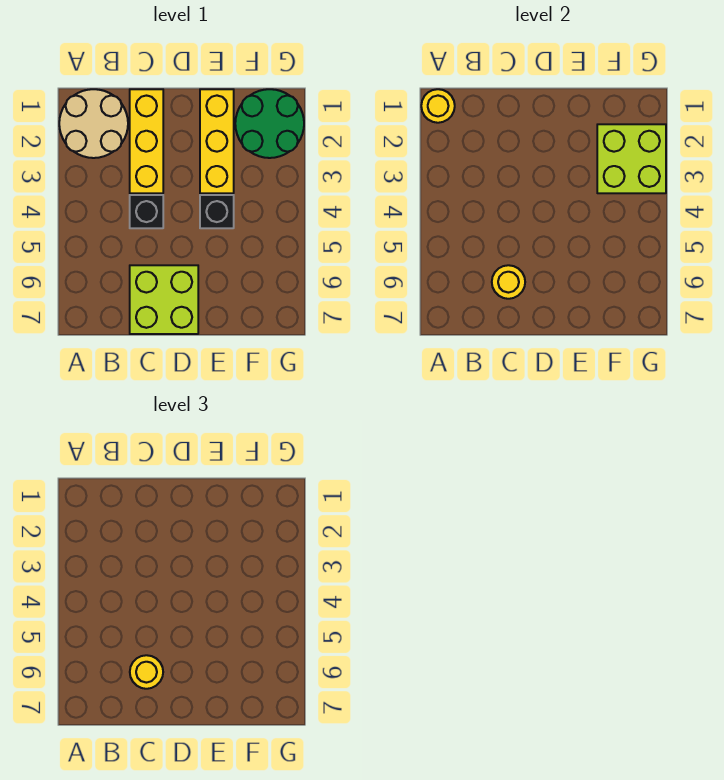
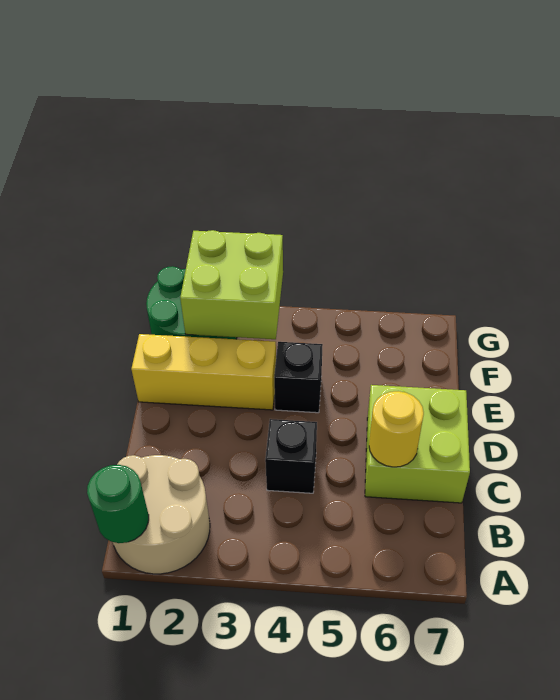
yellow 1x1 round brick [421,89,455,123] -> green 1x1 round brick [87,465,149,543]
yellow 1x3 brick [130,89,163,193] -> none
yellow 1x1 round brick [130,655,163,689] -> none

